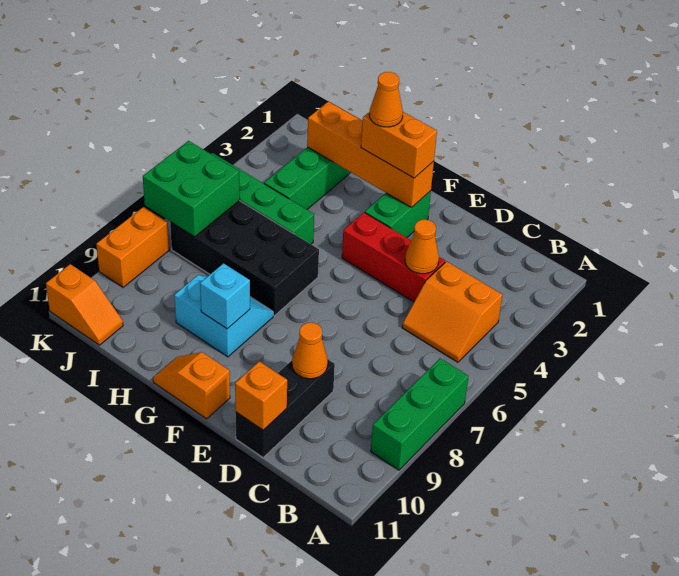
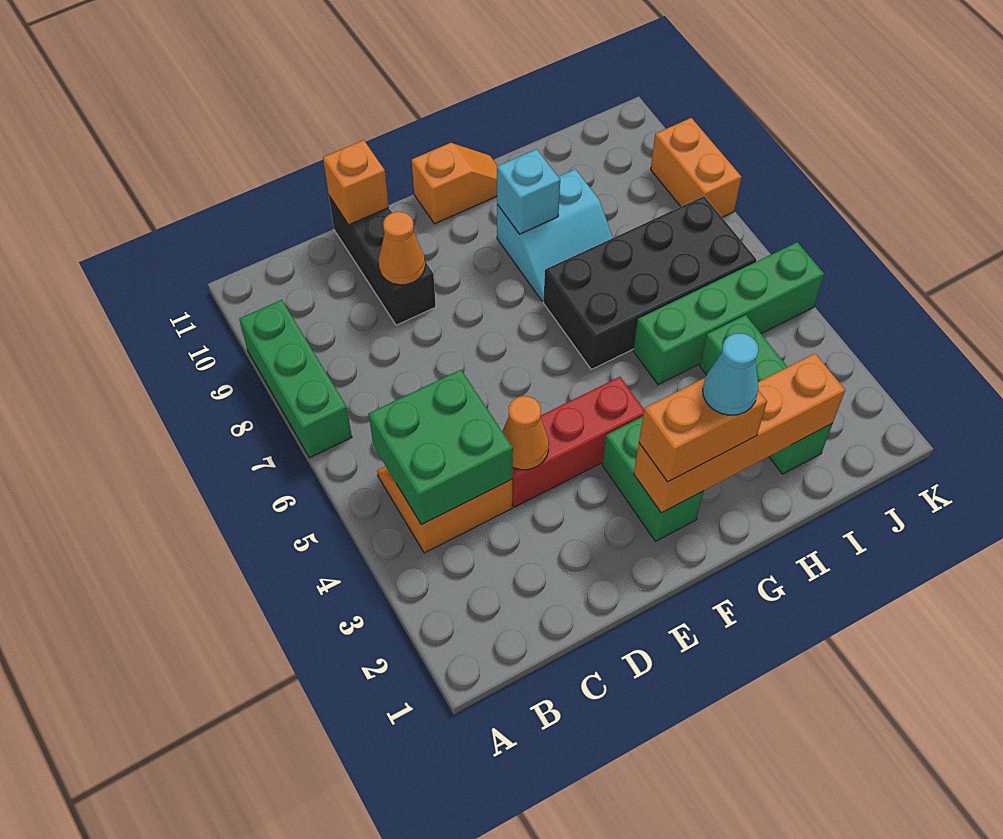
orange 1x1 cone [369,72,403,127] -> cyan 1x1 cone [703,333,759,415]
green 2x2 brick [143,141,240,237] -> green 2x2 brick moved to [369,370,513,525]
orange 1x2 slope [46,264,123,345] -> none

